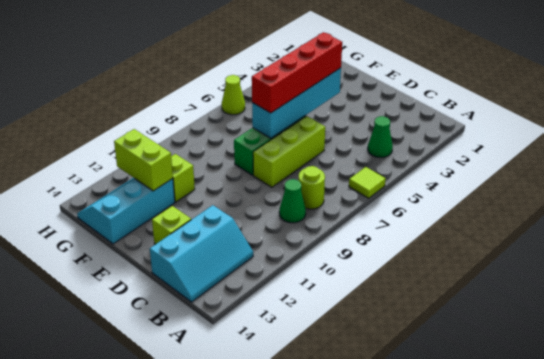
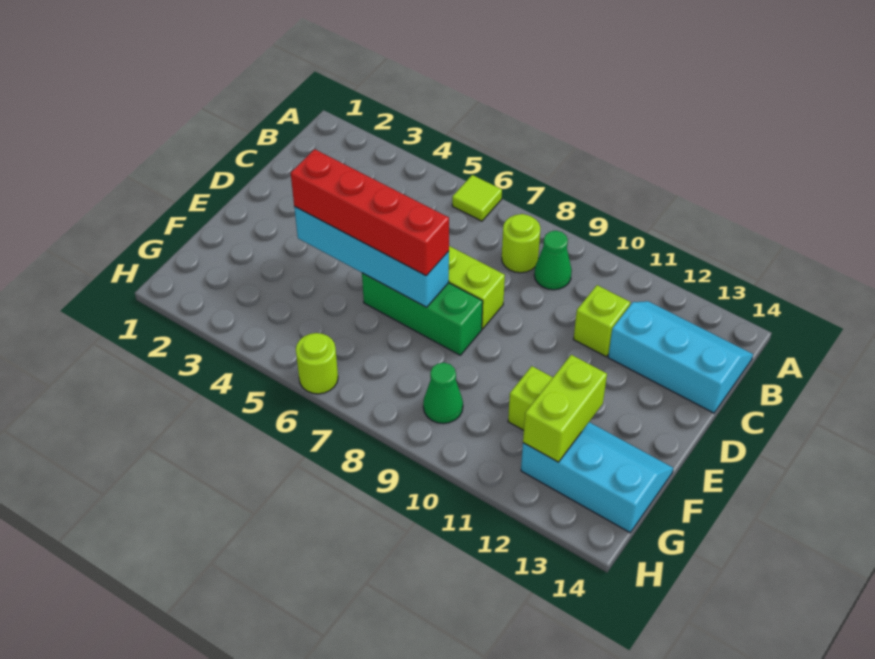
green 1x1 cone [368,116,393,157] -> green 1x1 cone moved to [423,363,463,424]
lime 1x1 brick [152,206,191,244] -> lime 1x1 brick moved to [574,285,630,357]
cyan 2x3 slope [77,178,175,244] -> cyan 2x3 slope turned to [521,422,673,533]
lime 1x1 cone [222,75,245,115] -> lime 1x1 round brick [296,333,338,394]

